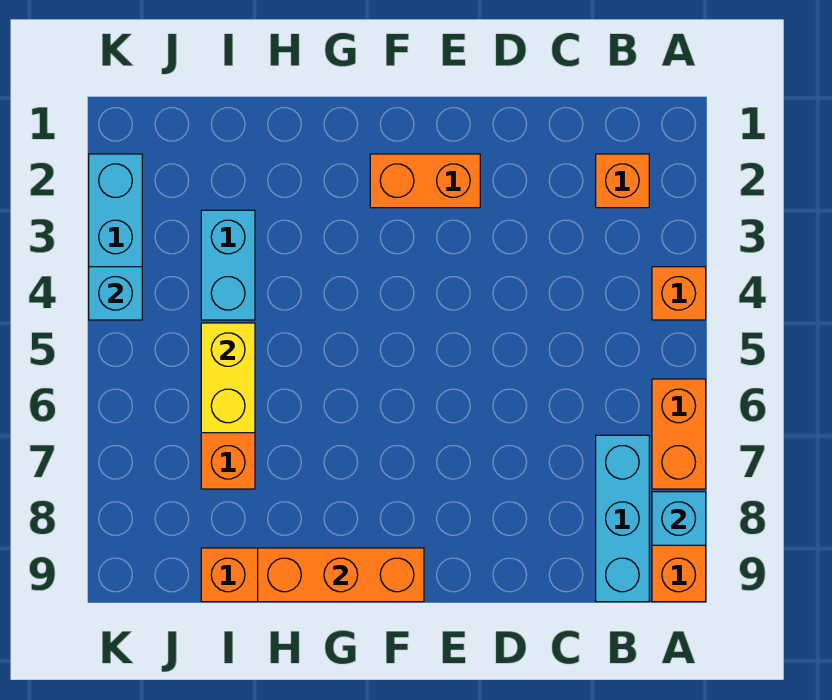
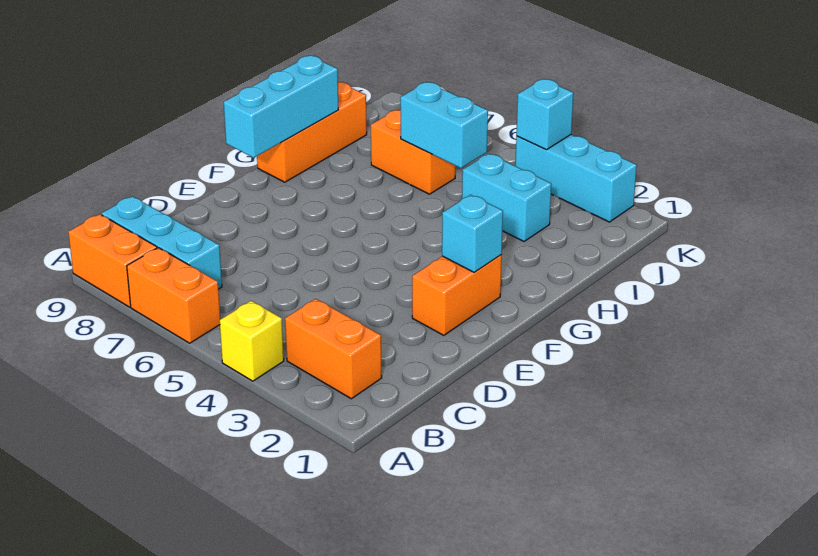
orange 1x1 brick [652,267,706,320] -> yellow 1x1 brick [220,301,284,381]
cyan 1x1 brick [652,492,706,545] -> cyan 1x1 brick moved to [442,195,503,272]
orange 1x1 brick [596,154,649,208] -> orange 1x2 brick [285,299,382,399]
orange 1x3 brick [258,548,424,602] -> cyan 1x3 brick [224,56,338,158]
yellow 1x2 brick [201,323,255,433] -> cyan 1x2 brick [400,82,488,168]

